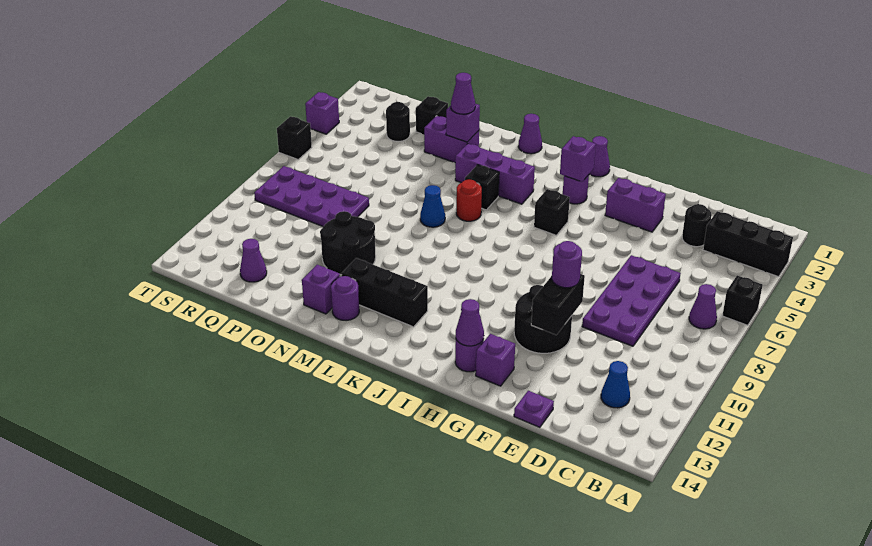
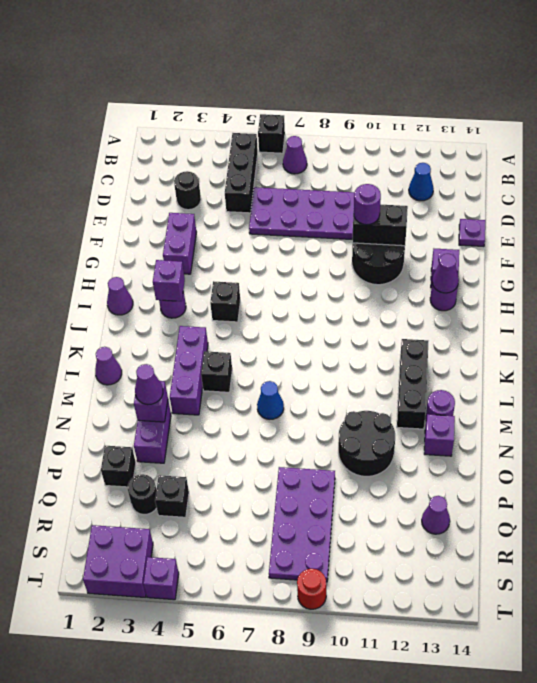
black 1x3 brick [703,211,793,277] -> black 1x3 brick moved to [225,133,258,213]
red 1x1 round brick [456,179,482,221] -> red 1x1 round brick moved to [297,569,326,609]
none -> purple 2x2 brick [83,525,153,597]
black 1x1 brick [277,116,312,159] -> black 1x1 brick moved to [155,475,189,517]

